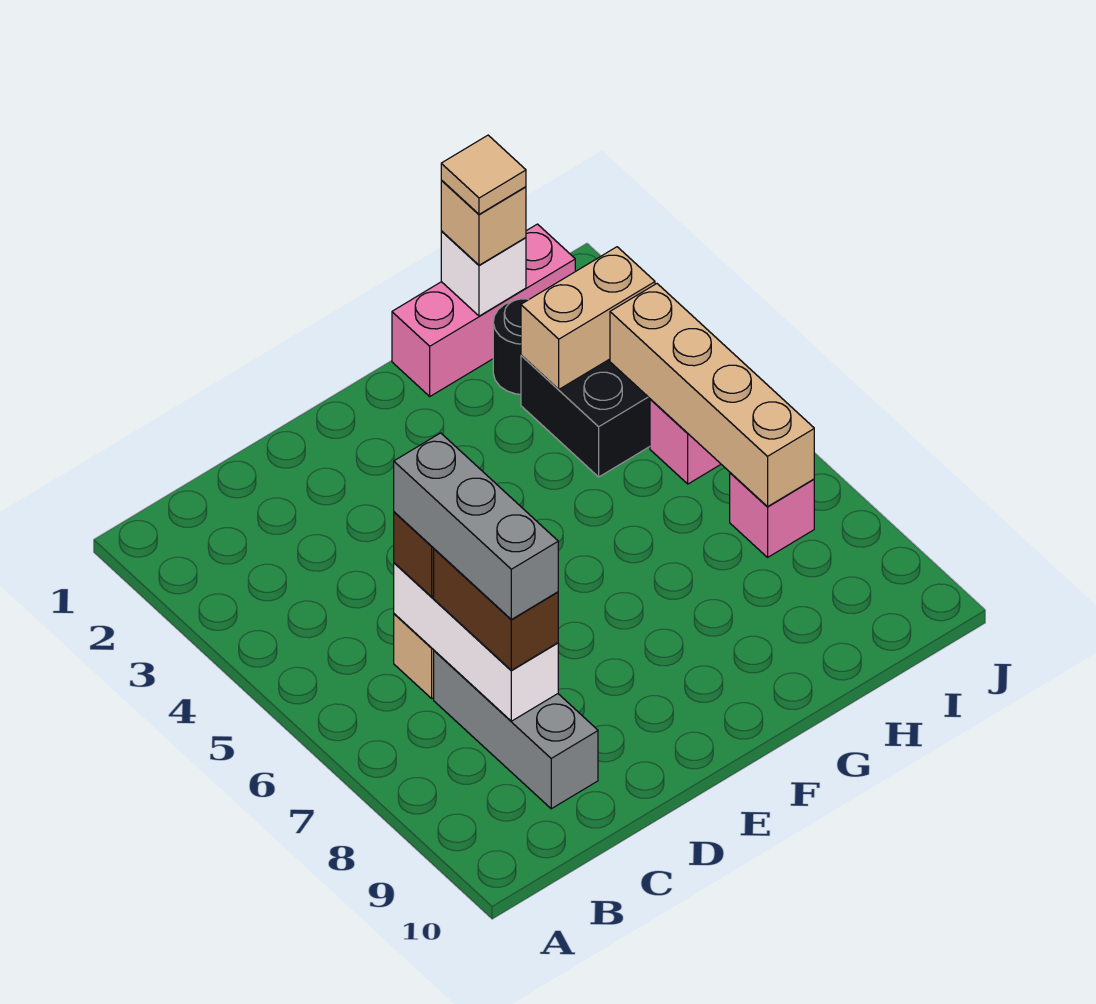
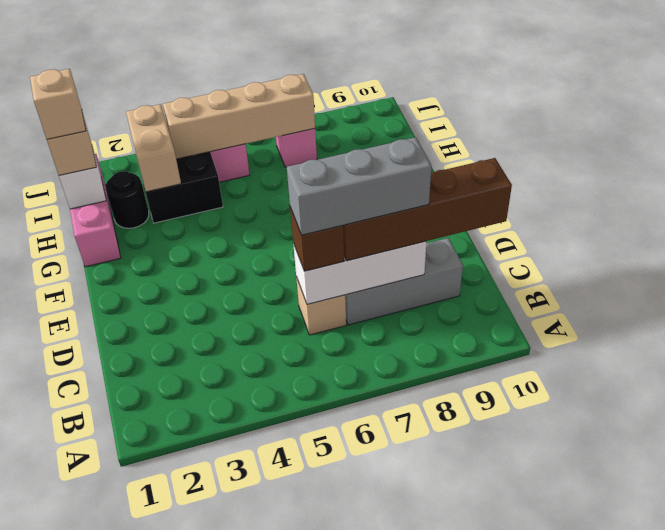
brown 1x2 brick [434,549,558,670] -> brown 1x4 brick [343,158,512,261]
tan 1x1 tile [441,135,526,214] -> tan 1x1 brick [30,69,86,139]

